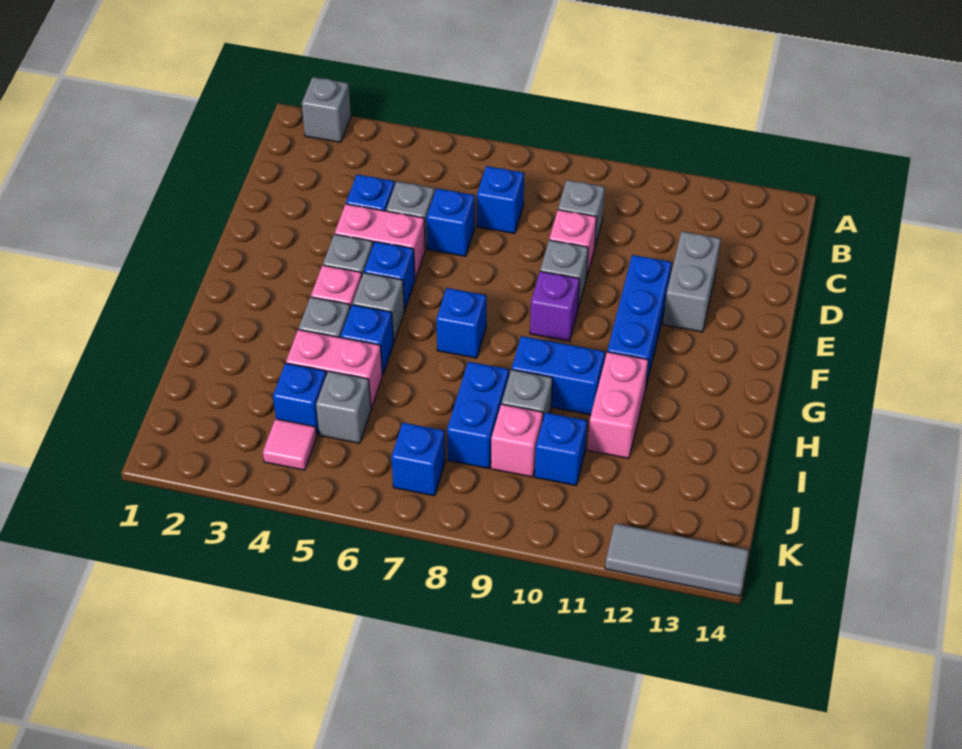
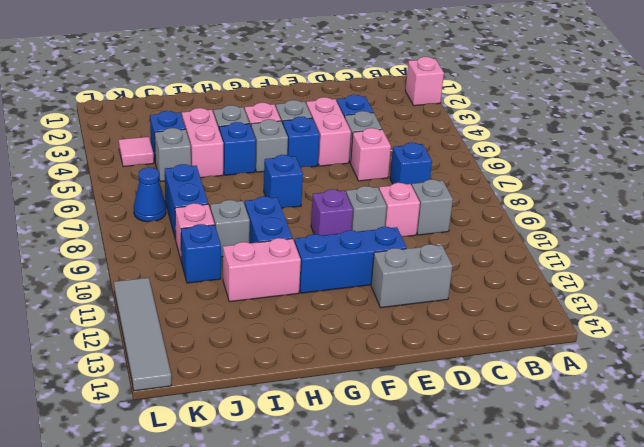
grey 1x1 brick [302,77,351,142] -> pink 1x1 brick [405,57,444,106]
blue 1x1 brick [427,189,475,256] -> pink 1x1 brick [351,128,391,181]
blue 1x2 brick [447,362,509,469] -> blue 1x2 brick turned to [165,164,208,239]
blue 1x1 brick [391,423,445,496] -> blue 1x1 cone [134,167,166,222]
grey 1x3 tile [605,524,749,596] -> grey 1x4 tile [114,278,172,391]

